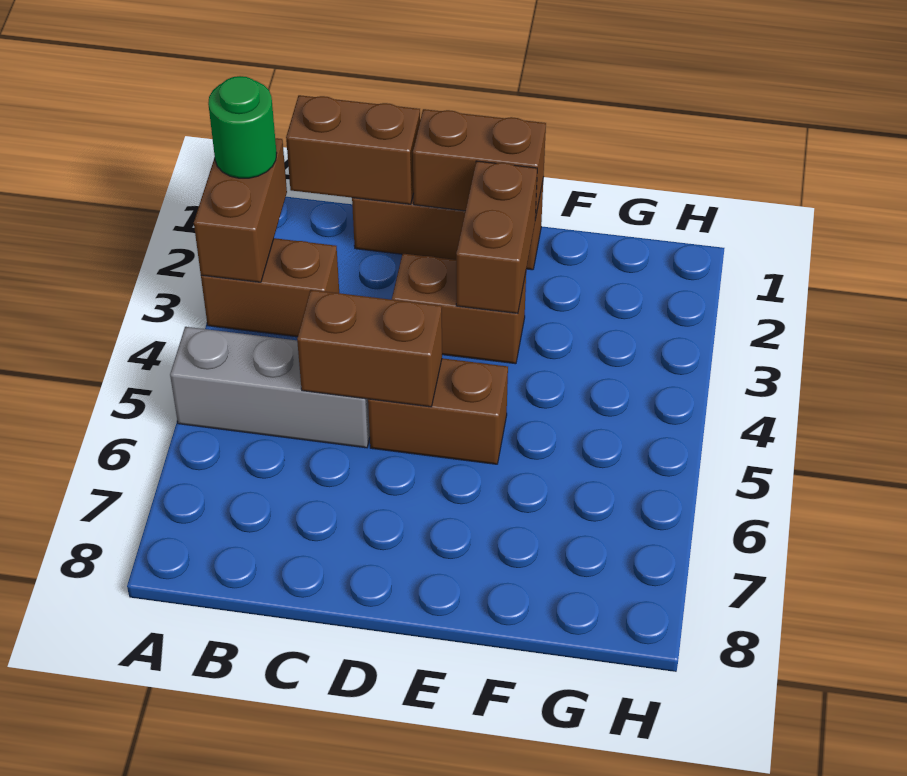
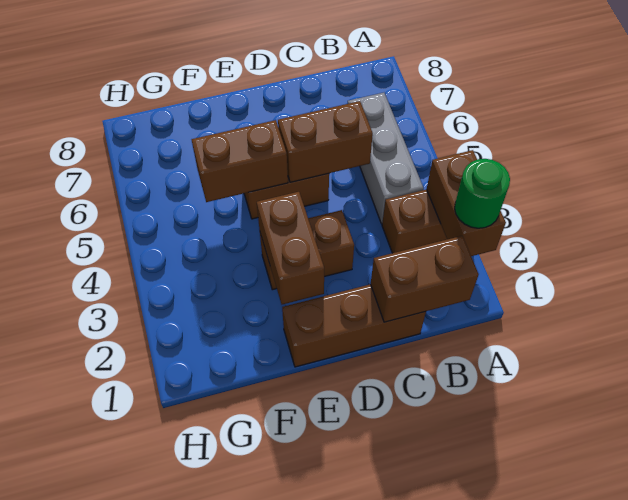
grey 1x3 brick [170,327,370,448] -> grey 1x3 brick turned to [348,93,424,224]
brown 1x2 brick [413,109,546,219] -> brown 1x2 brick moved to [192,120,288,202]

